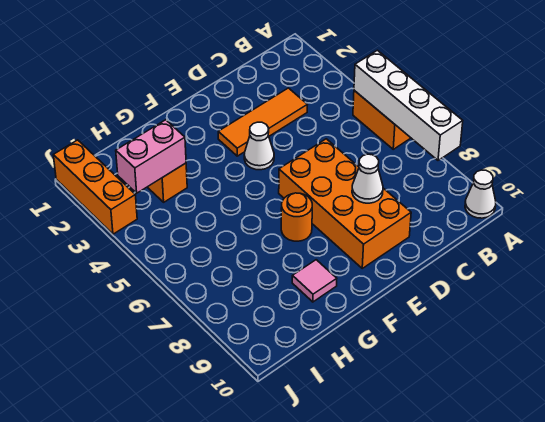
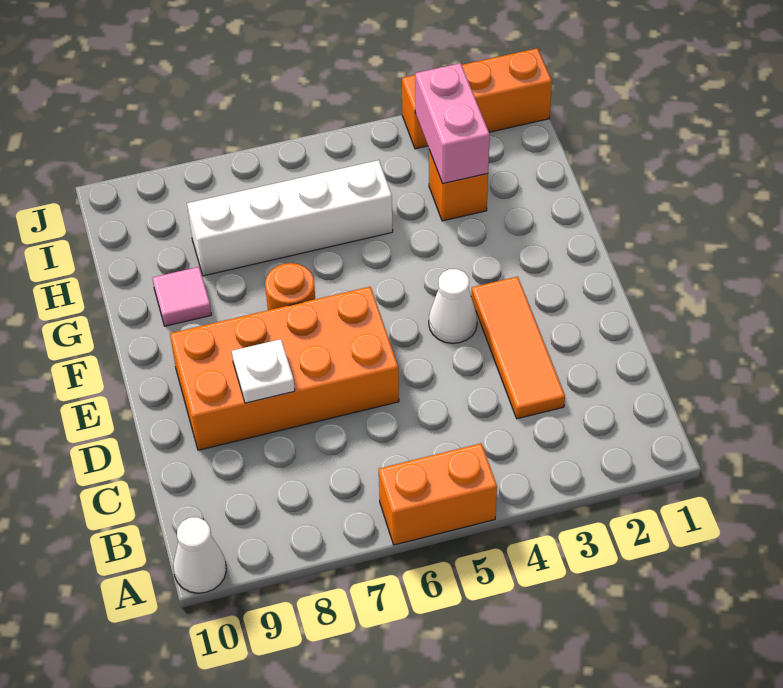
white 1x4 brick [354,50,463,160] -> white 1x4 brick moved to [187,160,393,276]
white 1x1 cone [352,154,383,203] -> white 1x1 plate [232,339,295,403]

